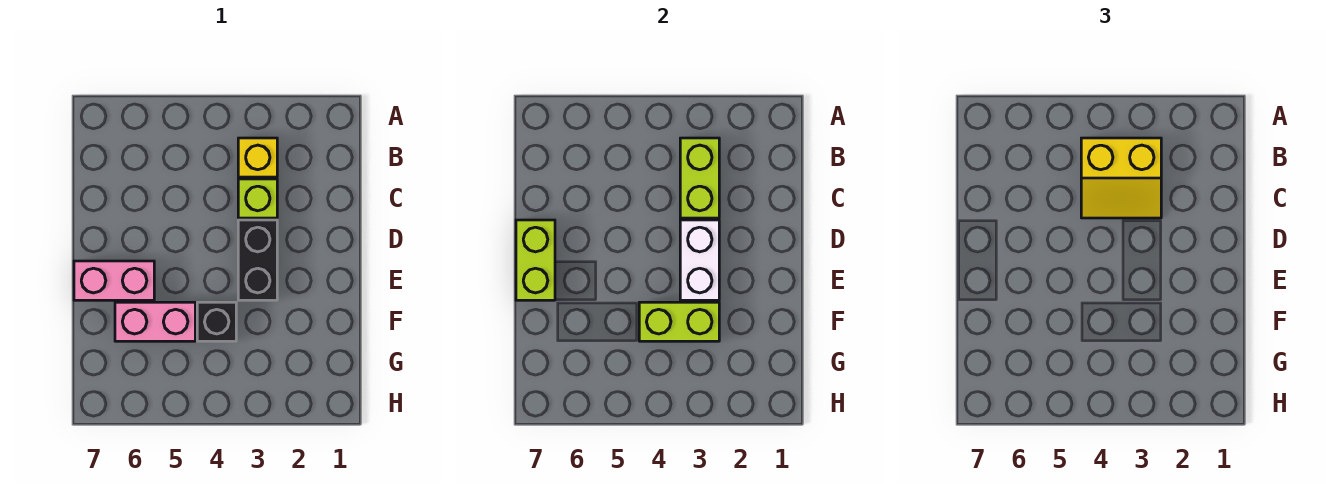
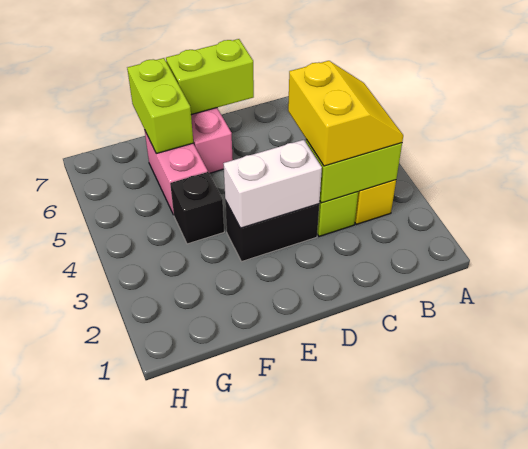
yellow 2x2 slope [1081,138,1161,218] -> yellow 2x2 slope turned to [288,61,403,166]
lime 1x2 brick [639,302,719,341] -> lime 1x2 brick moved to [127,58,193,154]

